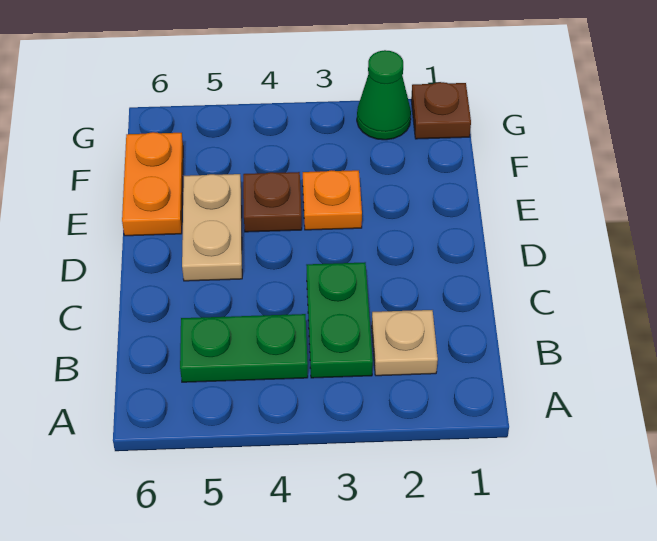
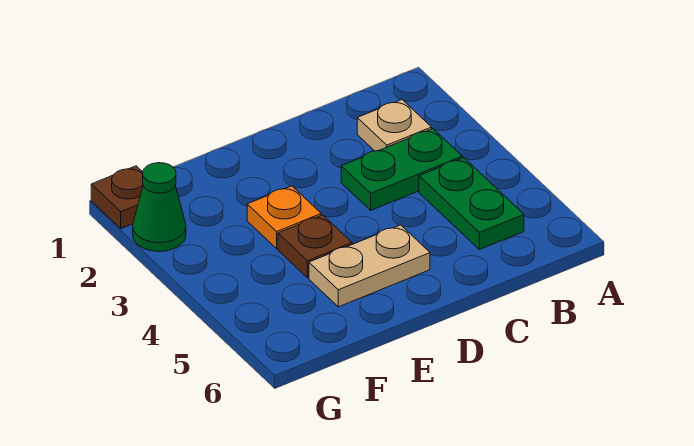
orange 1x2 plate [122,132,183,236] -> none

